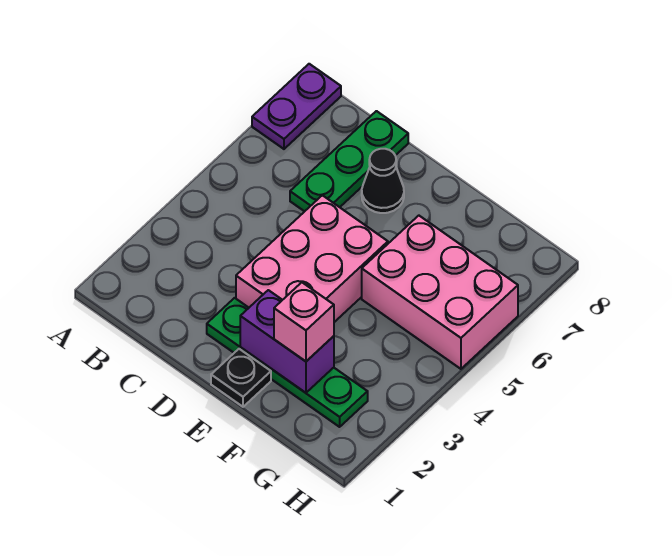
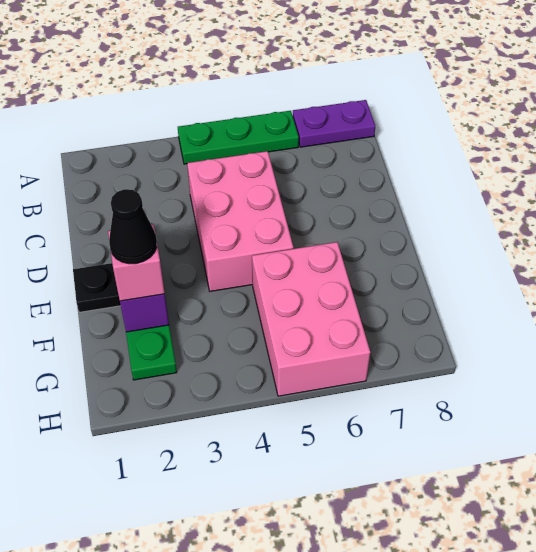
green 1x3 plate [290,111,408,211] -> green 1x3 plate moved to [178,111,299,164]
pink 2x3 brick [236,195,388,322] -> pink 2x3 brick turned to [187,151,293,291]
black 1x1 cone [362,149,404,213] -> black 1x1 cone moved to [109,189,157,264]

